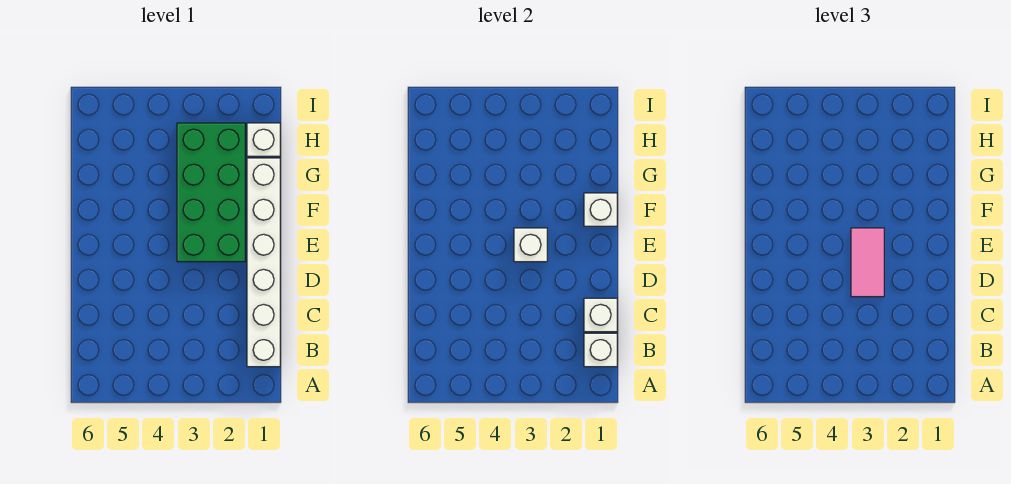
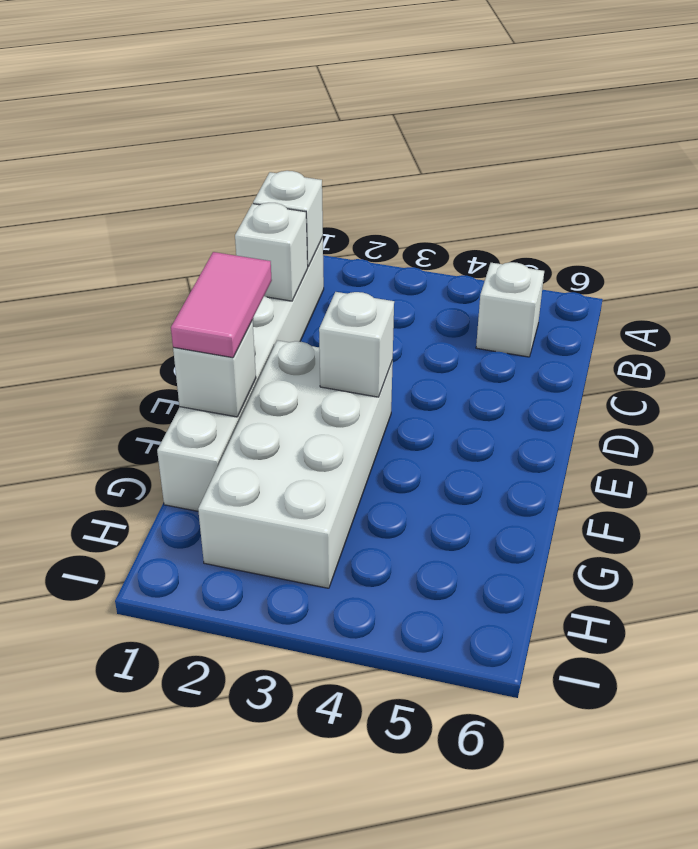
pink 1x2 tile [851,228,884,297] -> pink 1x2 tile moved to [171,252,272,358]
green 2x4 brick [177,123,245,262] -> white 2x4 brick [198,340,393,588]
white 1x1 brick [247,123,280,156] -> white 1x1 brick moved to [476,262,544,357]

